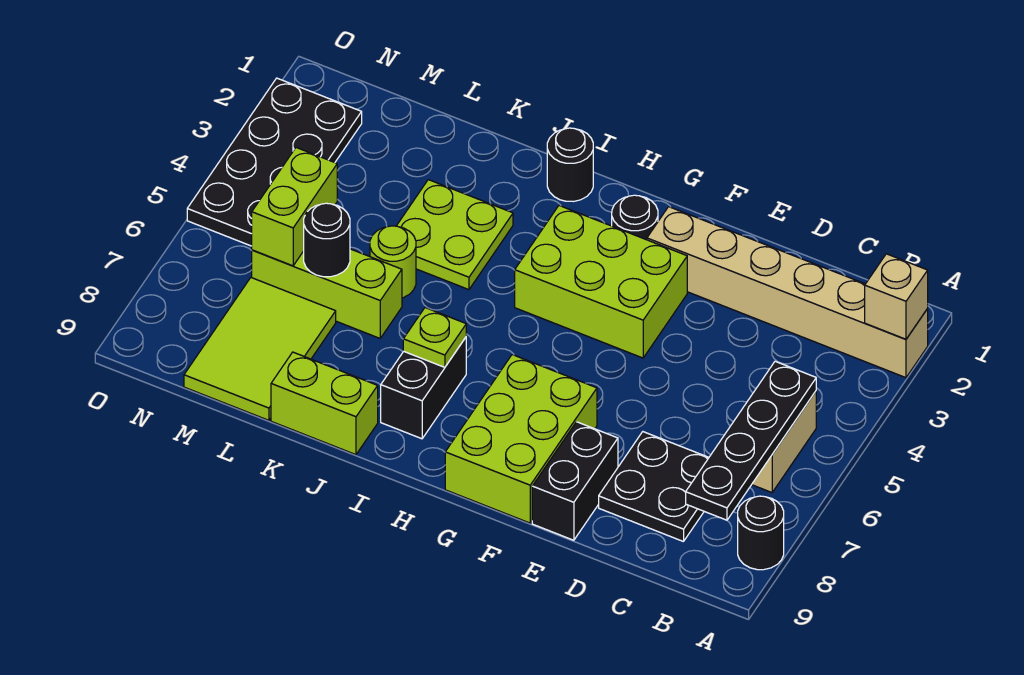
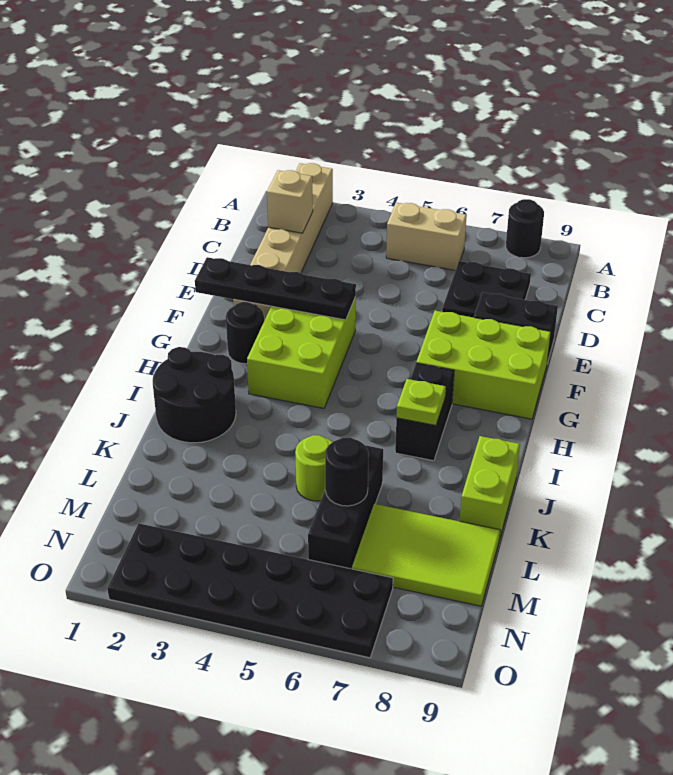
tan 1x1 brick [865,254,928,339] -> tan 1x1 brick moved to [267,170,313,233]
black 1x4 plate [686,361,816,520] -> black 1x4 plate moved to [195,257,356,320]
black 1x1 round brick [547,128,593,201] -> black 2x2 round brick [153,347,236,443]
black 1x2 brick [381,338,466,439] -> black 1x2 brick turned to [395,363,454,461]
lime 2x2 plate [397,180,513,290] -> none
lime 1x3 brick [252,249,402,338] -> black 1x3 brick [308,445,383,569]
lime 1x2 brick [252,148,337,266] -> none
black 2x4 plate [187,78,362,246] -> black 2x6 plate [107,524,393,658]

